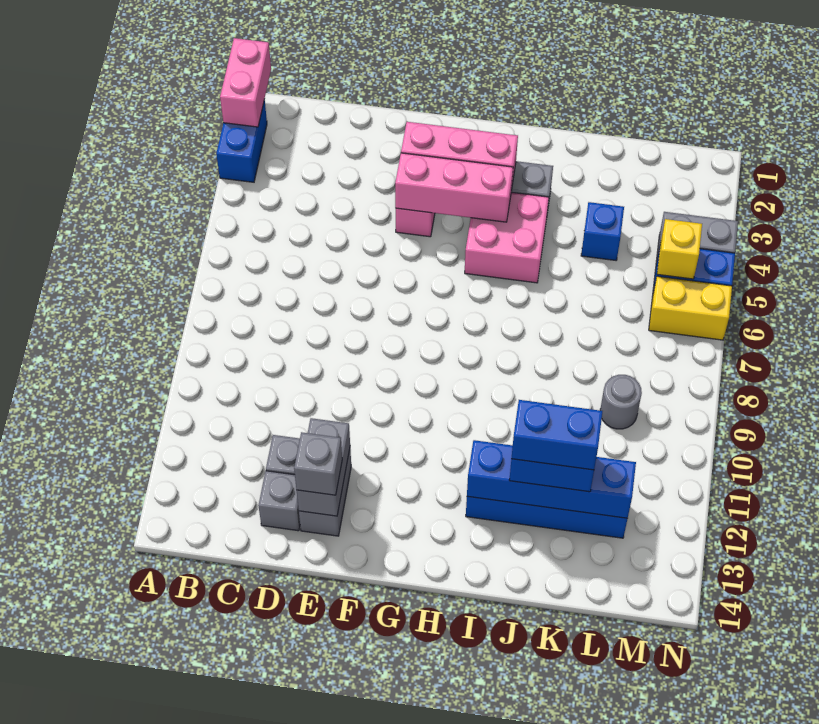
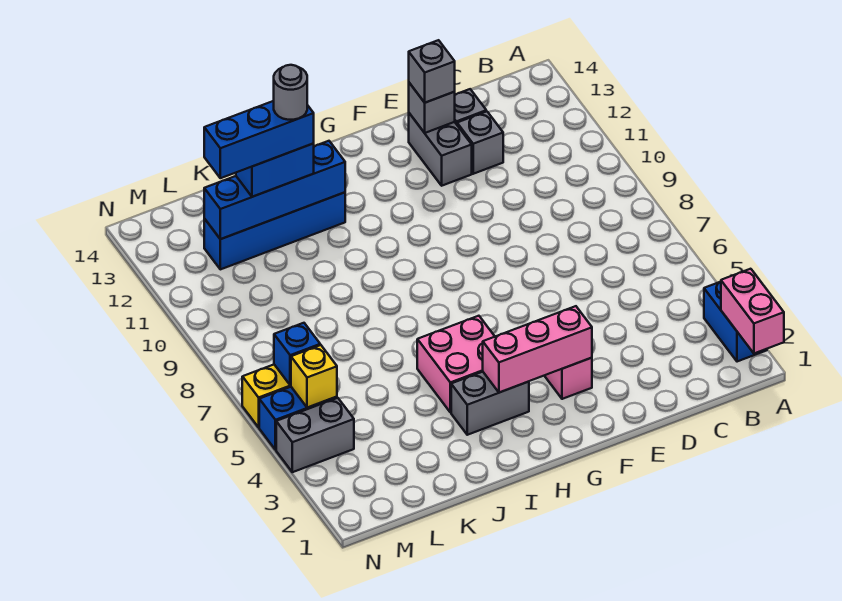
grey 1x2 brick [297,418,350,516] -> grey 1x1 brick [409,83,455,133]
pink 1x3 brick [395,153,513,222] -> none
blue 1x2 brick [511,400,602,470] -> blue 1x3 brick [204,101,314,178]
blue 1x1 brick [581,202,624,260] -> blue 1x1 brick moved to [274,323,320,385]
grey 1x1 round brick [600,375,642,429] -> grey 1x1 round brick moved to [274,65,307,120]

